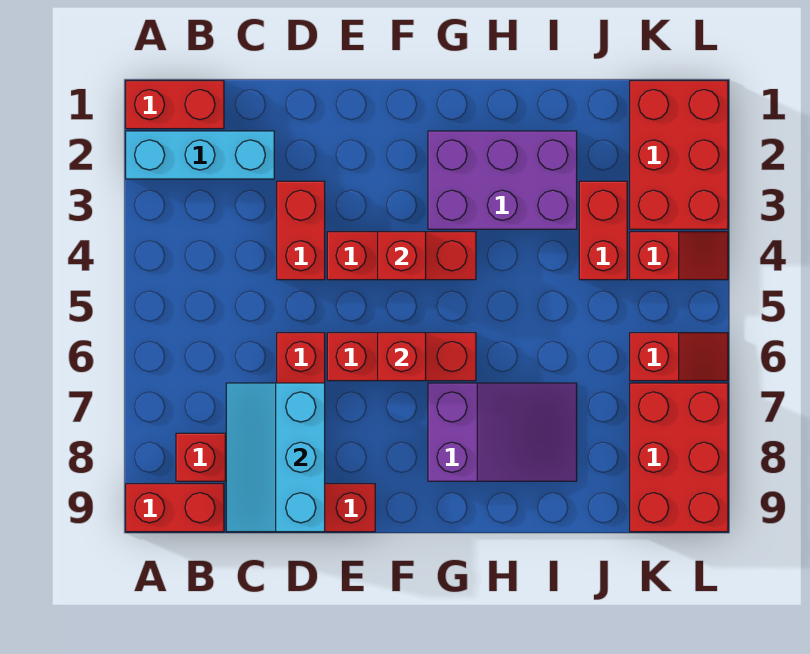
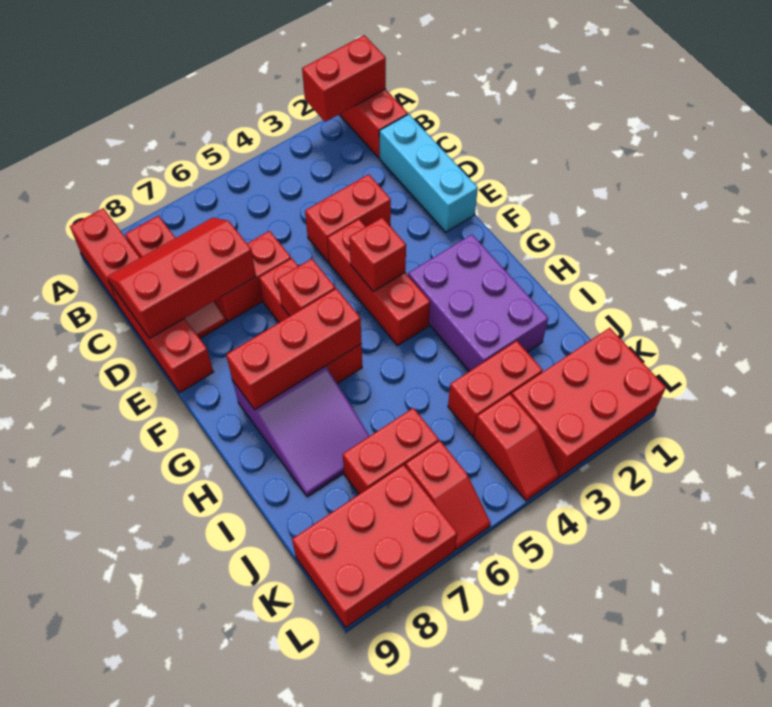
none -> red 1x2 brick [302,35,386,122]
cyan 1x3 brick [126,131,274,179] -> cyan 1x3 brick moved to [379,114,478,232]
cyan 2x3 slope [226,383,325,532] -> red 2x3 slope [107,218,256,338]
none -> red 1x3 brick [226,288,361,409]
none -> red 1x2 brick [343,408,439,494]

